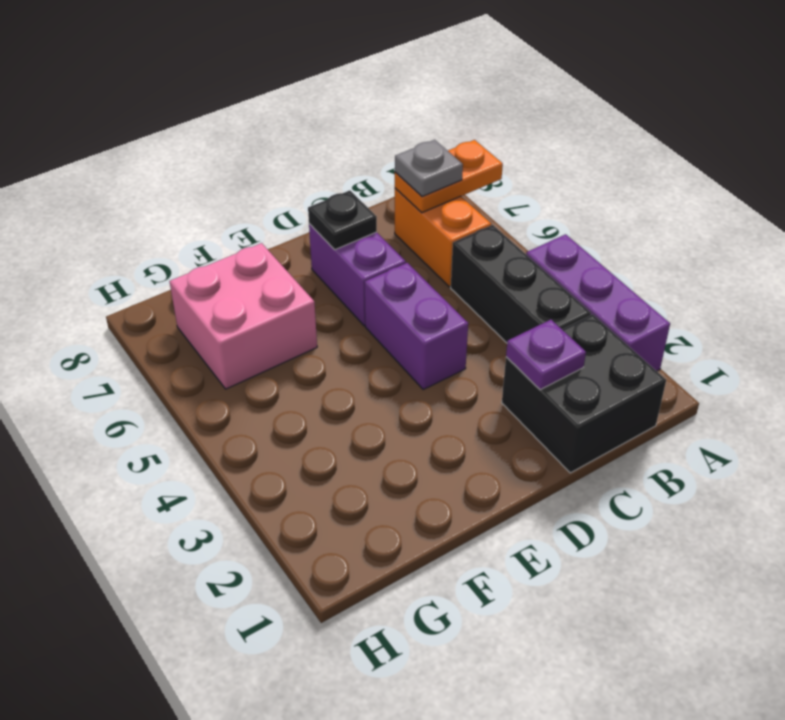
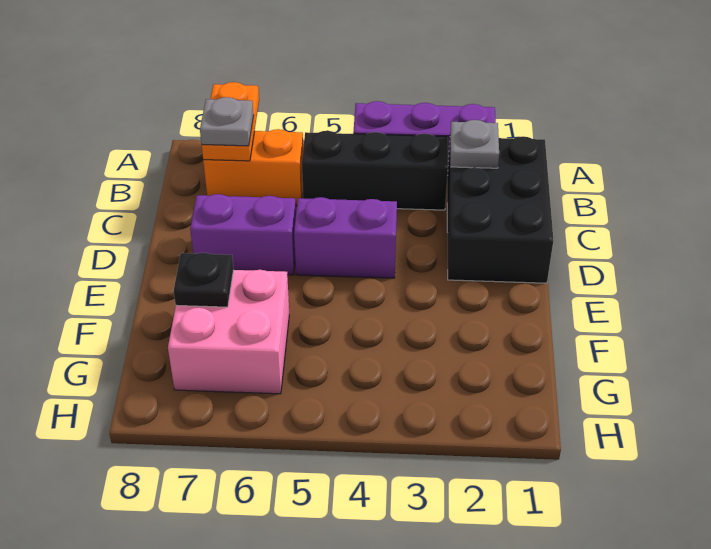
black 2x2 brick [502,314,666,473] -> black 2x3 brick [447,136,553,283]
none -> grey 1x1 plate [450,120,499,168]
purple 1x1 plate [506,320,586,390] -> none
black 1x1 plate [308,190,377,250] -> black 1x1 plate moved to [174,253,234,307]

